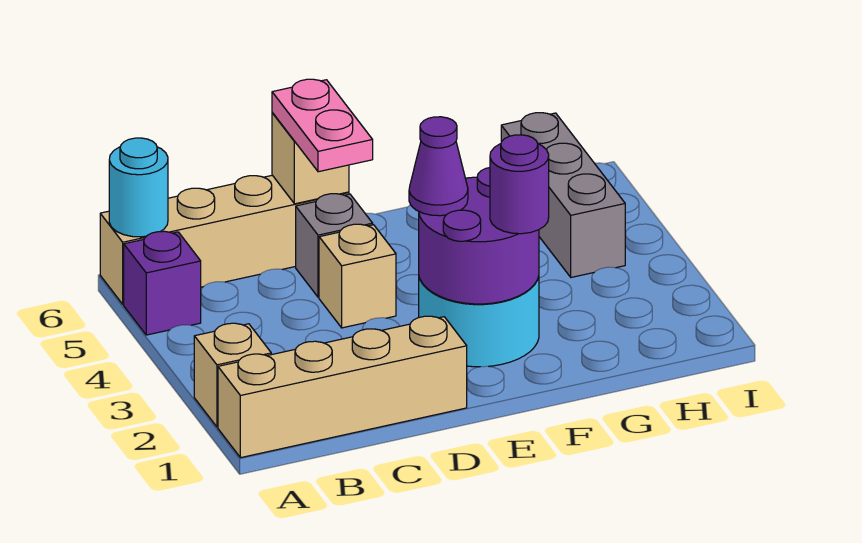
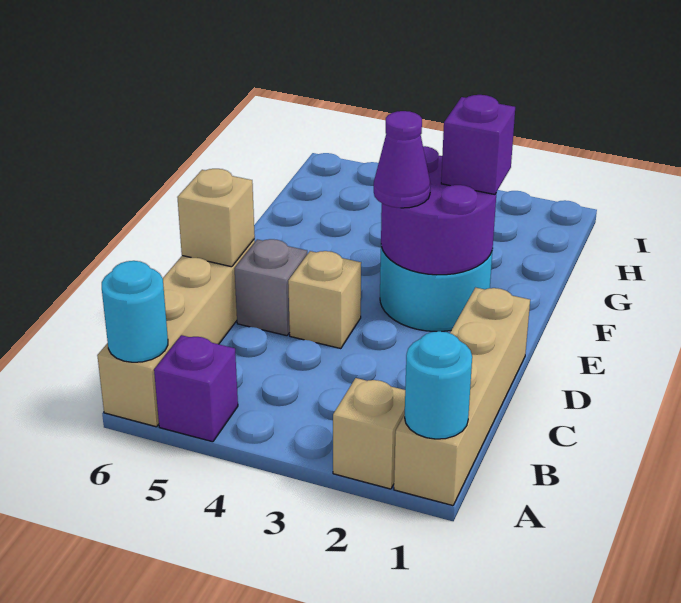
none -> cyan 1x1 round brick [405,331,472,439]
pink 1x2 plate [272,79,373,172] -> none
purple 1x1 round brick [490,135,549,234] -> purple 1x1 brick [441,95,515,194]
grey 1x3 brick [501,113,625,277] -> none

